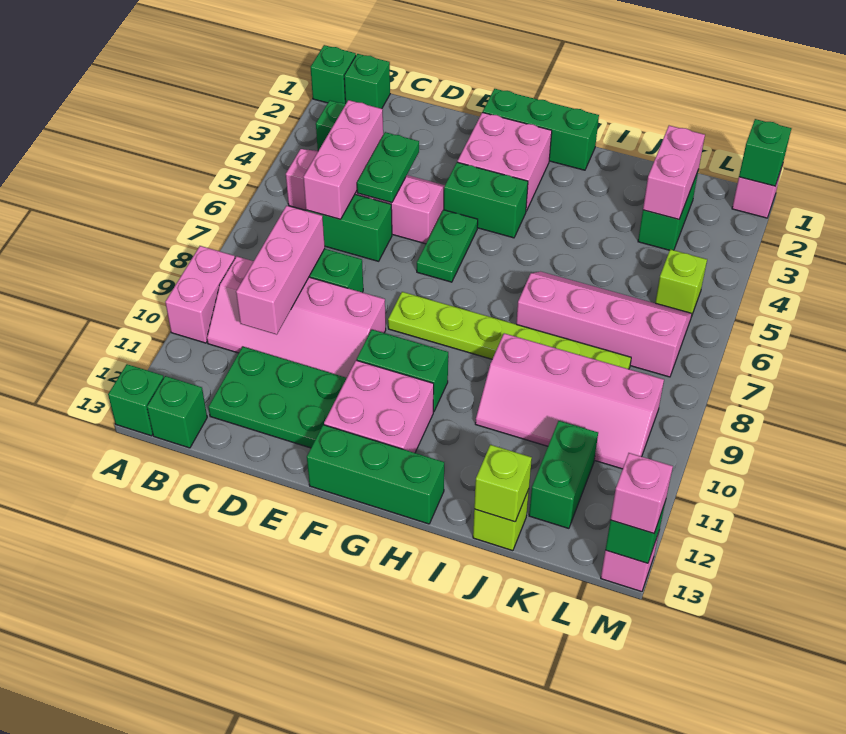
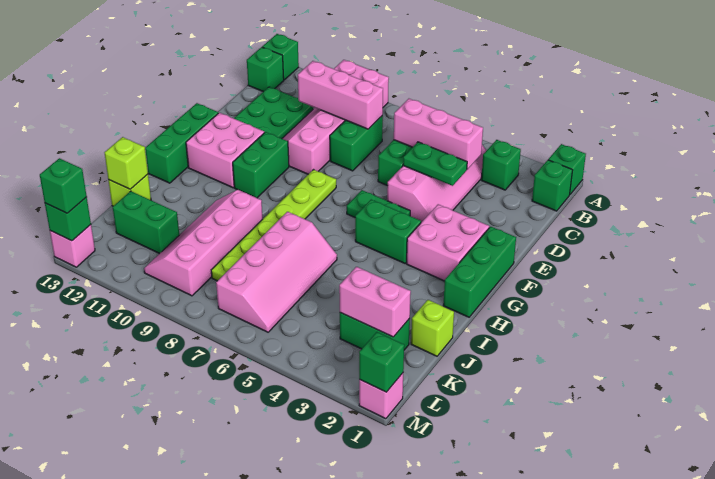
green 1x2 brick [444,162,528,238] -> green 1x2 brick turned to [355,200,421,263]
lime 1x1 brick [655,249,707,314] -> lime 1x1 brick moved to [411,300,454,356]
pink 1x1 brick [610,453,673,533] -> green 1x1 brick [40,158,87,213]

